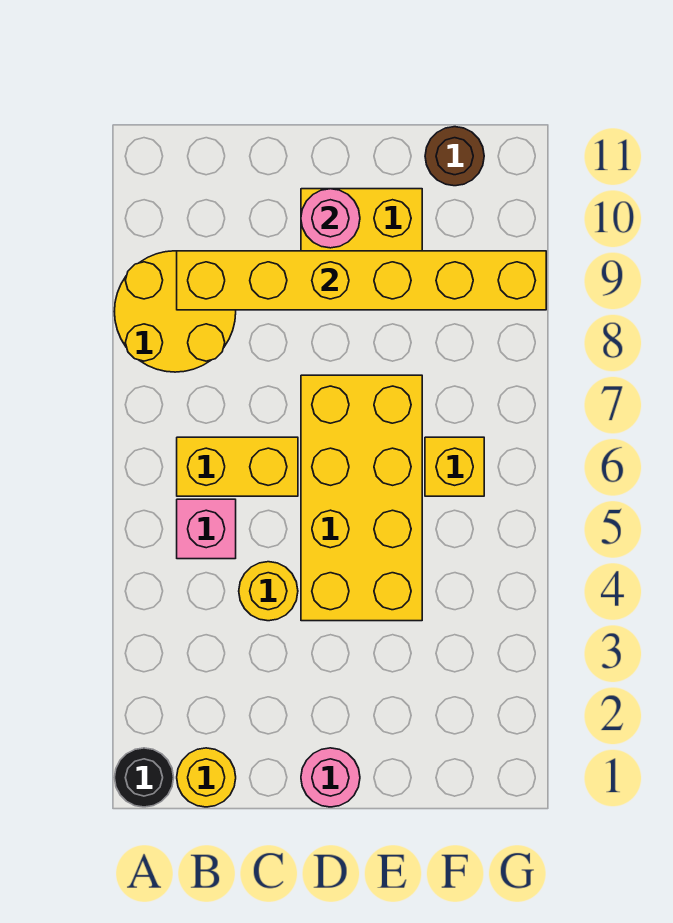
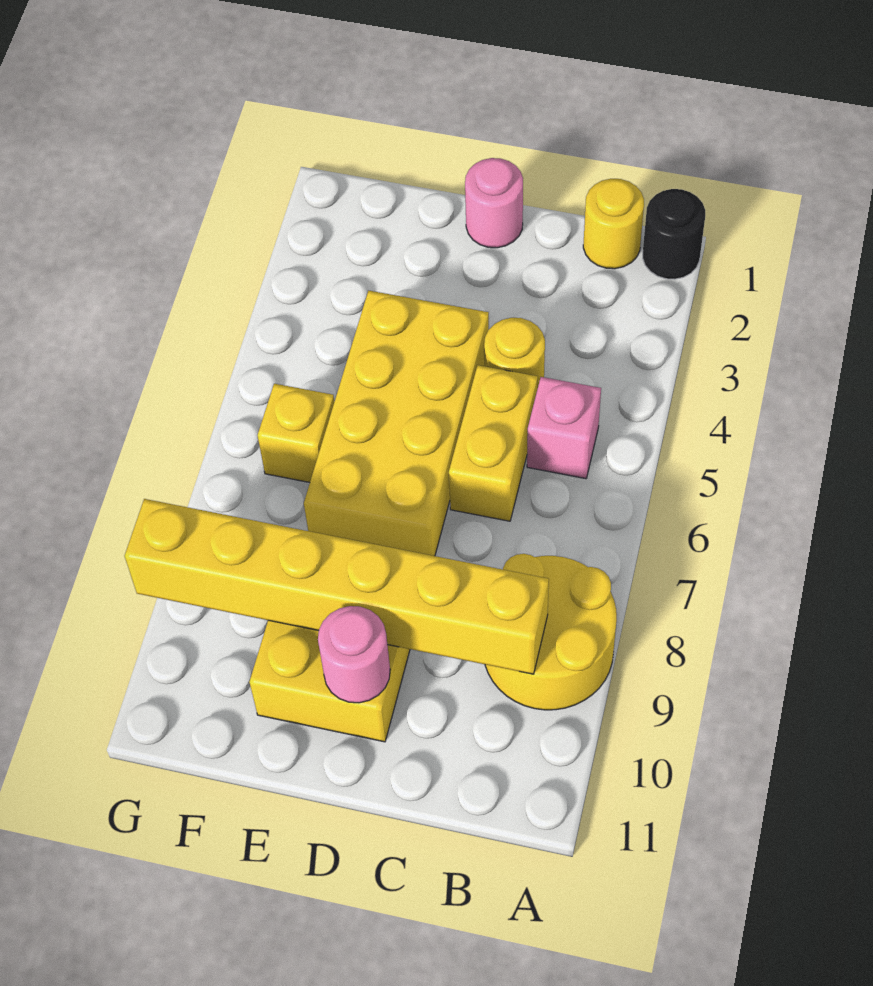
yellow 1x2 brick [177,437,298,496] -> yellow 1x2 brick turned to [449,365,538,521]
brown 1x1 round brick [425,127,484,186] -> none

